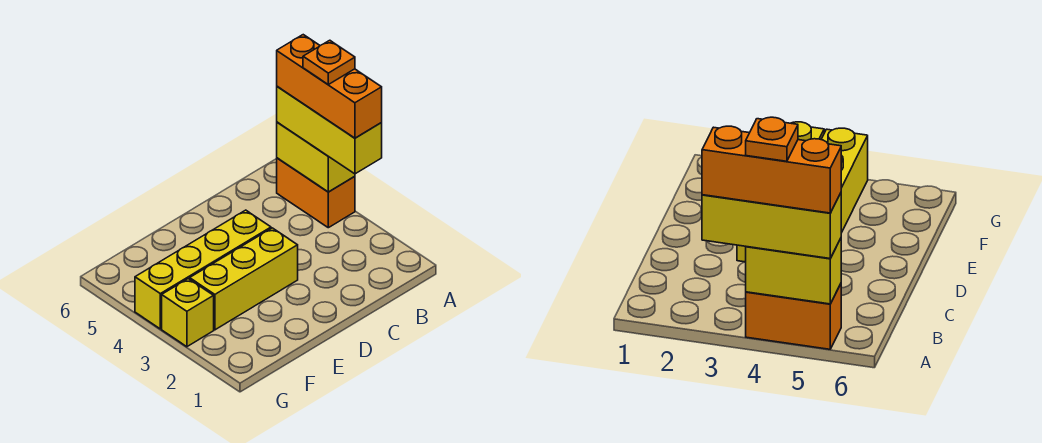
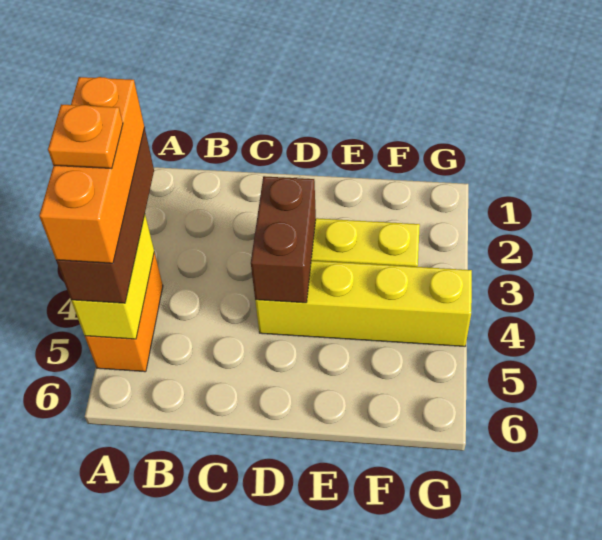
yellow 1x3 brick [277,86,382,174] -> brown 1x3 brick [56,128,154,303]
none -> brown 1x2 brick [251,176,316,303]
yellow 1x1 brick [162,279,214,347] -> none

